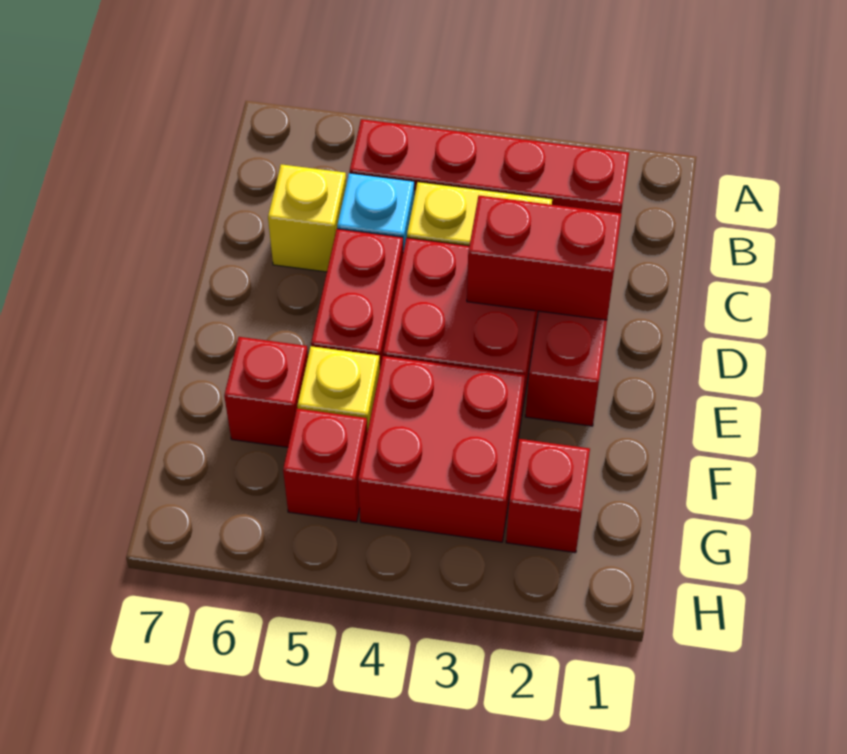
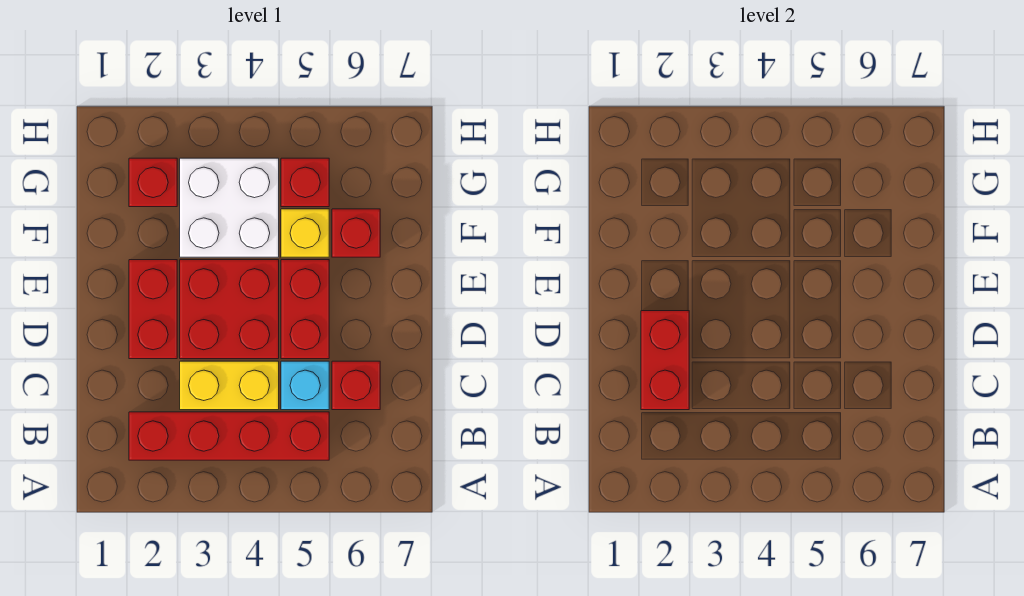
yellow 1x1 brick [268,164,346,272] -> red 1x1 brick [332,361,380,410]
red 1x2 brick [467,196,621,320] -> red 1x2 brick turned to [641,311,689,410]
red 2x2 brick [358,356,525,542] -> white 2x2 brick [180,158,279,257]

